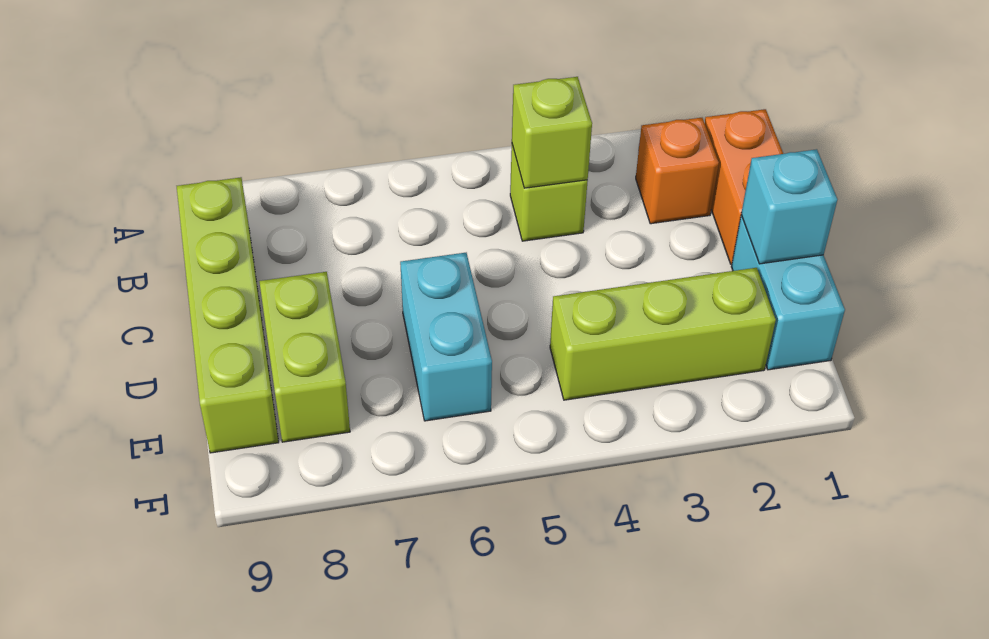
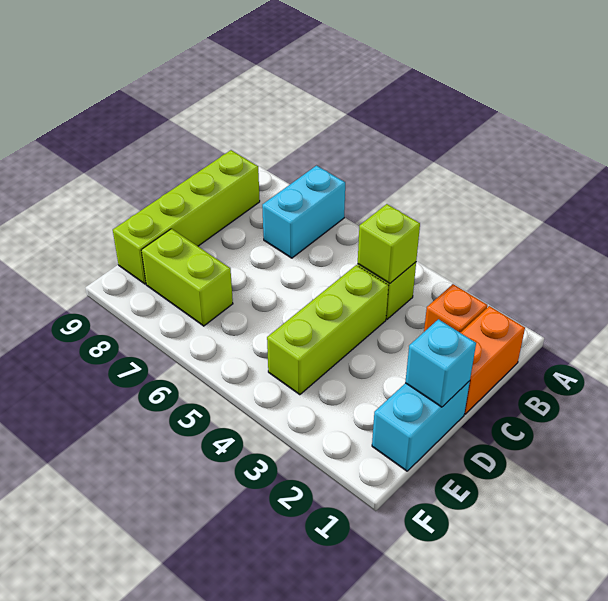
cyan 1x2 brick [400,253,492,421] -> cyan 1x2 brick moved to [262,166,345,258]
lime 1x2 brick [259,272,350,442] -> lime 1x2 brick turned to [141,229,233,326]
lime 1x3 brick [550,268,776,400] -> lime 1x3 brick turned to [267,265,388,395]

